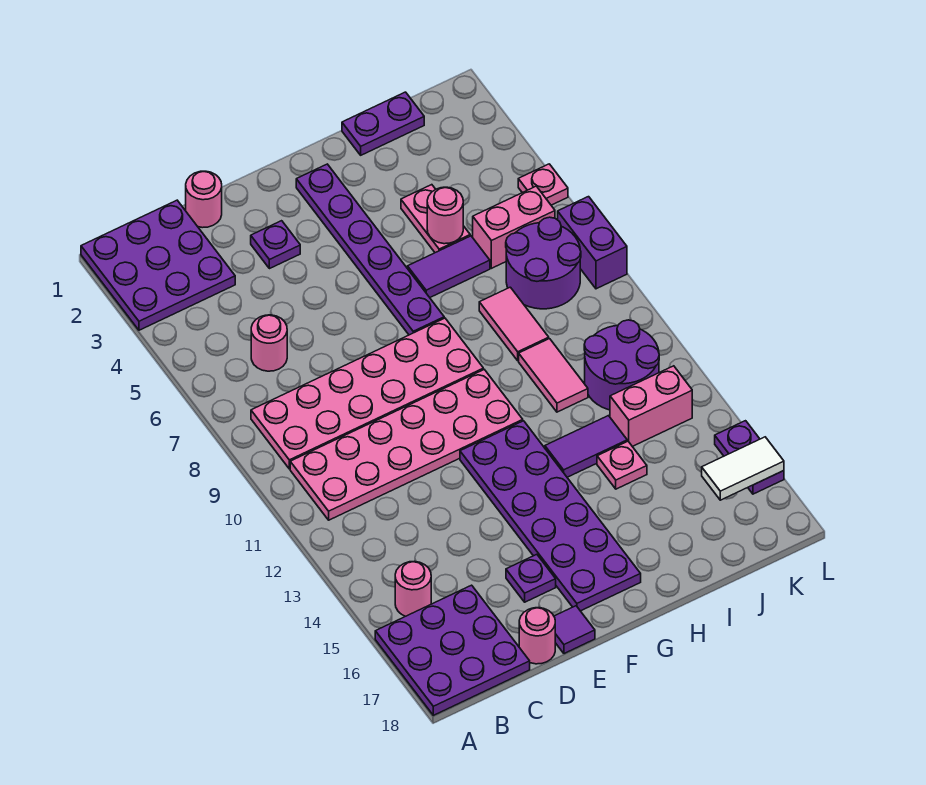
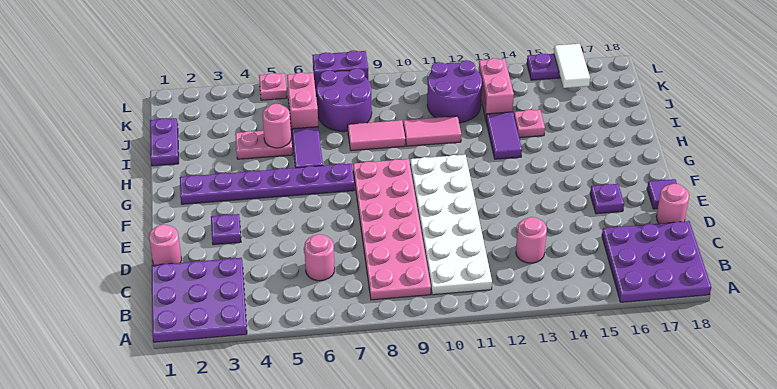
pink 2x6 plate [290,370,523,520] -> white 2x6 plate [410,155,492,295]
pink 1x1 round brick [395,561,431,616] -> pink 1x1 round brick moved to [516,217,547,263]
purple 2x6 plate [460,421,641,611] -> none

